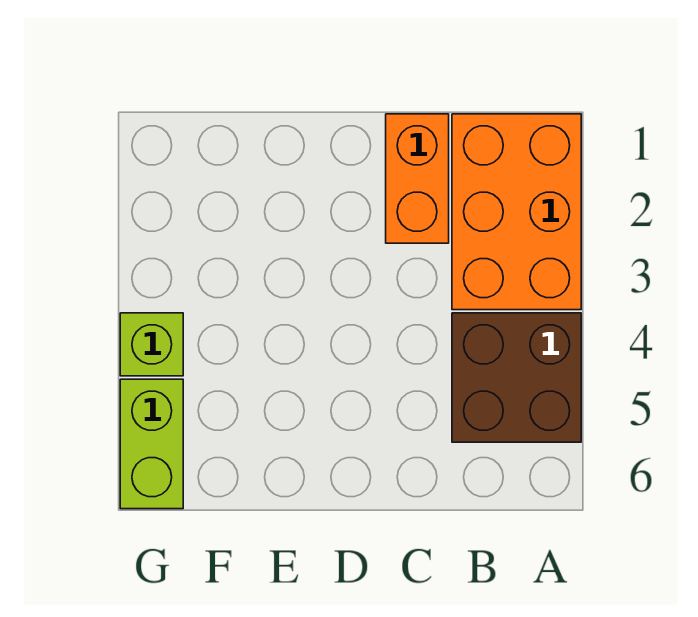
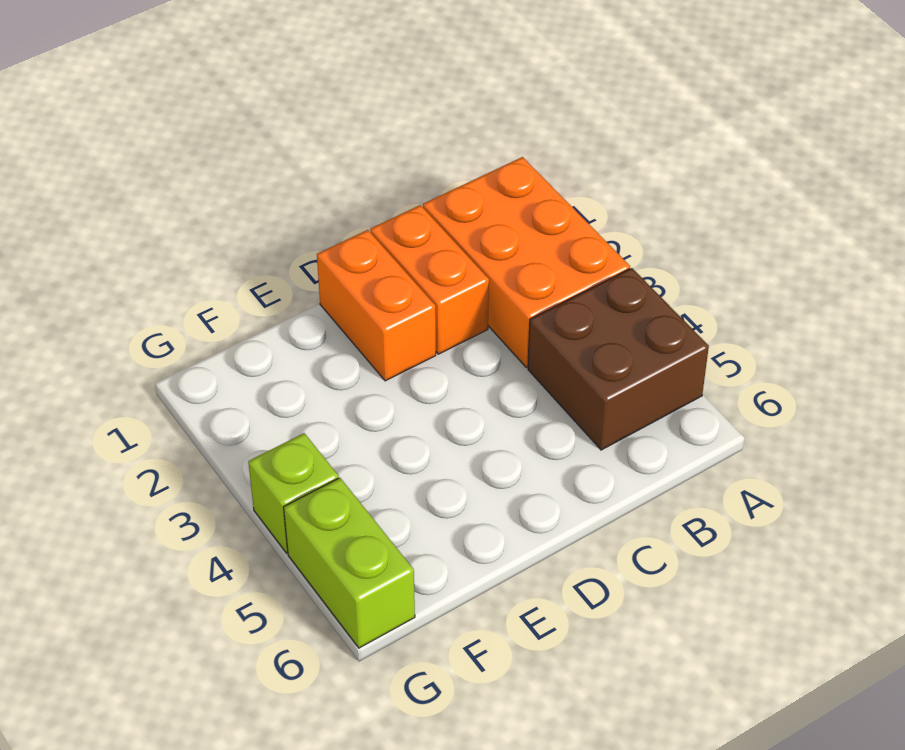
none -> orange 1x2 brick [317,230,436,381]

